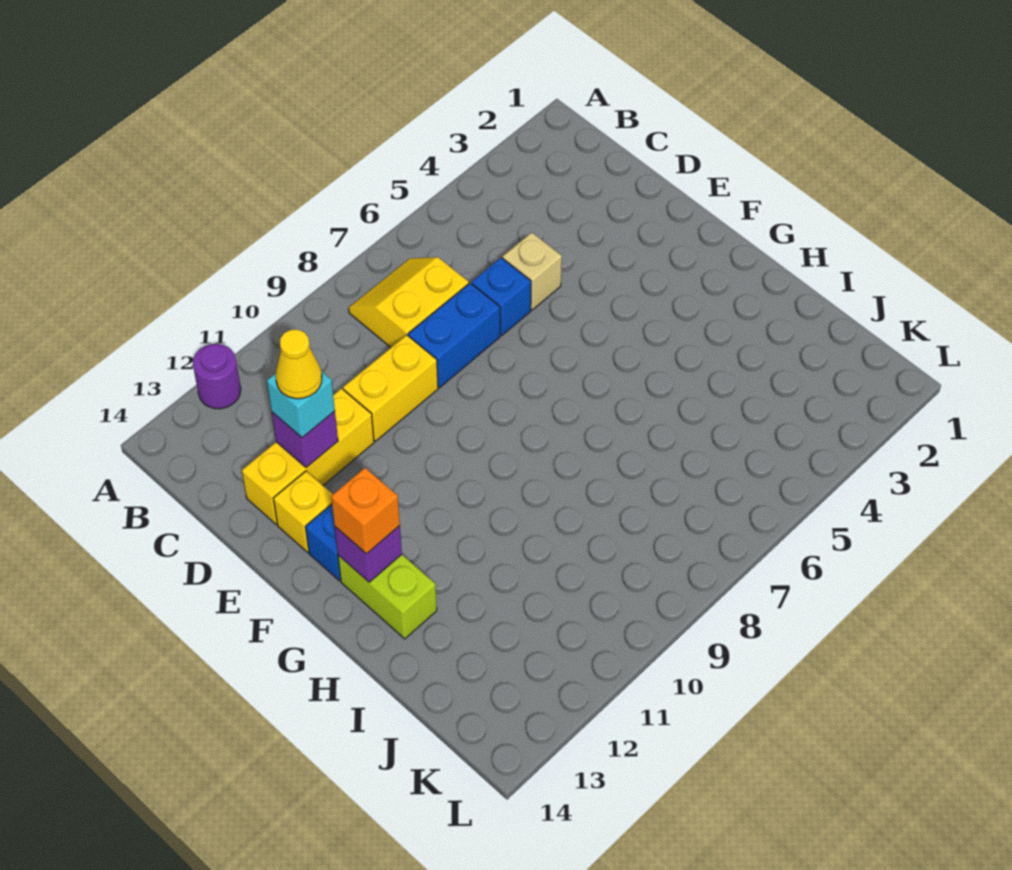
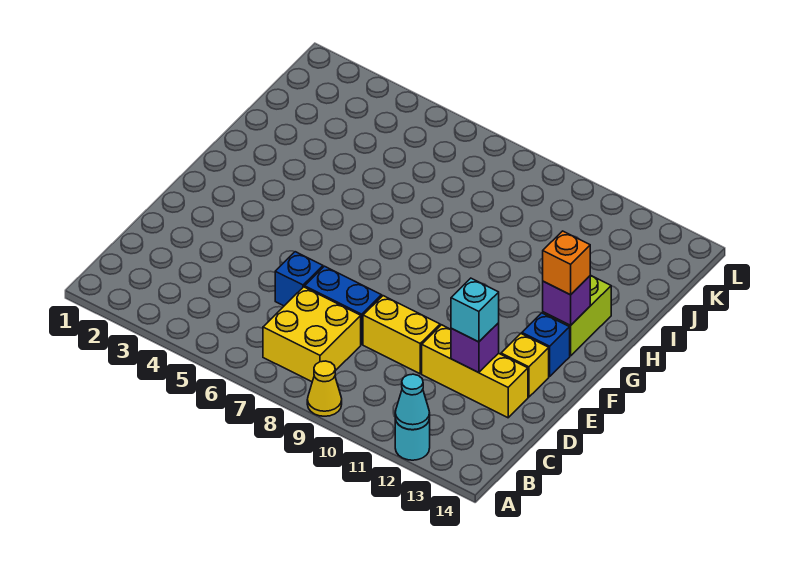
purple 1x1 round brick [193,344,241,409] -> cyan 1x1 round brick [395,418,430,460]
none -> cyan 1x1 cone [395,374,430,430]
yellow 2x2 slope [349,257,469,347] -> yellow 2x2 brick [263,287,361,382]
tan 1x1 brick [503,232,562,310] -> none
yellow 1x1 cone [276,330,322,399] -> yellow 1x1 cone moved to [307,361,342,416]

